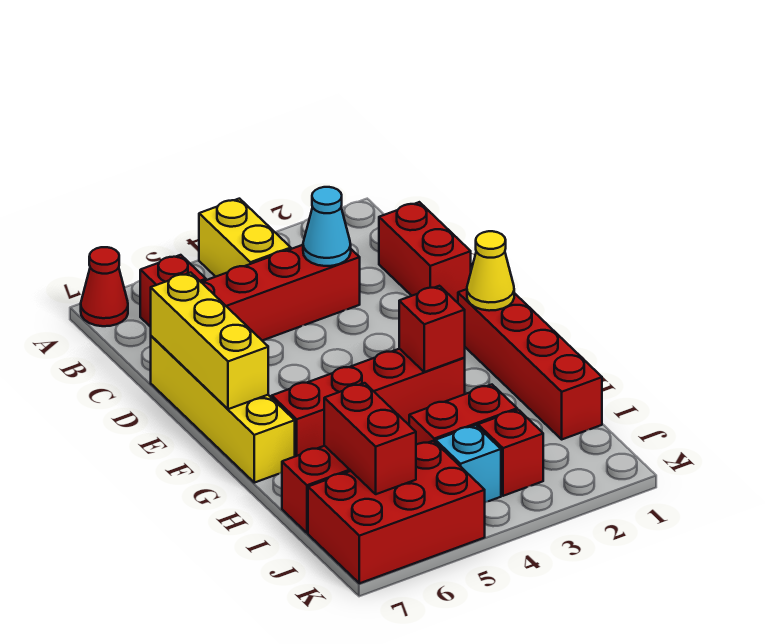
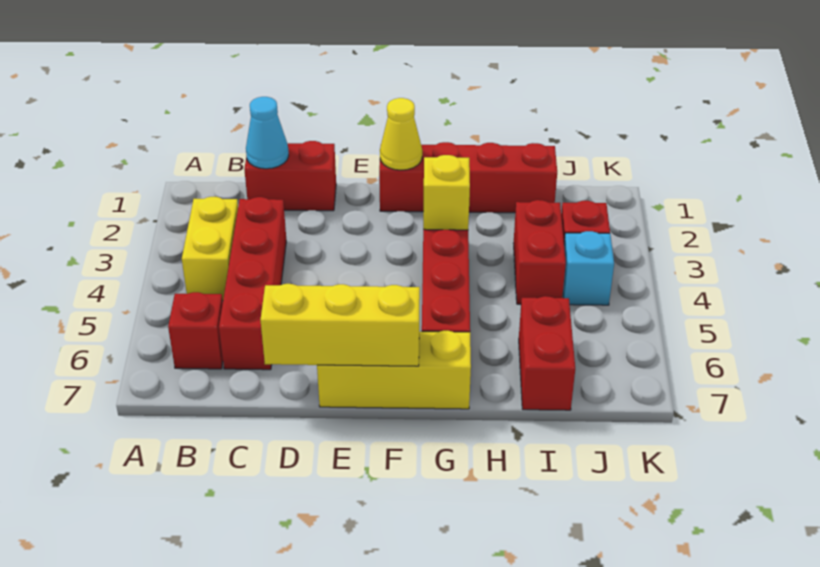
yellow 1x2 brick [199,199,291,277] -> yellow 1x2 brick turned to [182,197,238,300]
red 1x1 cone [81,247,128,326] -> none
cyan 1x1 cone [303,187,351,266] -> cyan 1x1 cone moved to [246,97,289,169]
yellow 1x4 brick [151,336,295,483] -> yellow 1x3 brick [317,331,471,409]
red 1x1 brick [399,286,465,372] -> yellow 1x1 brick [423,155,470,230]
red 1x2 brick [324,383,416,494] -> none
red 2x3 brick [308,441,485,583] -> none

